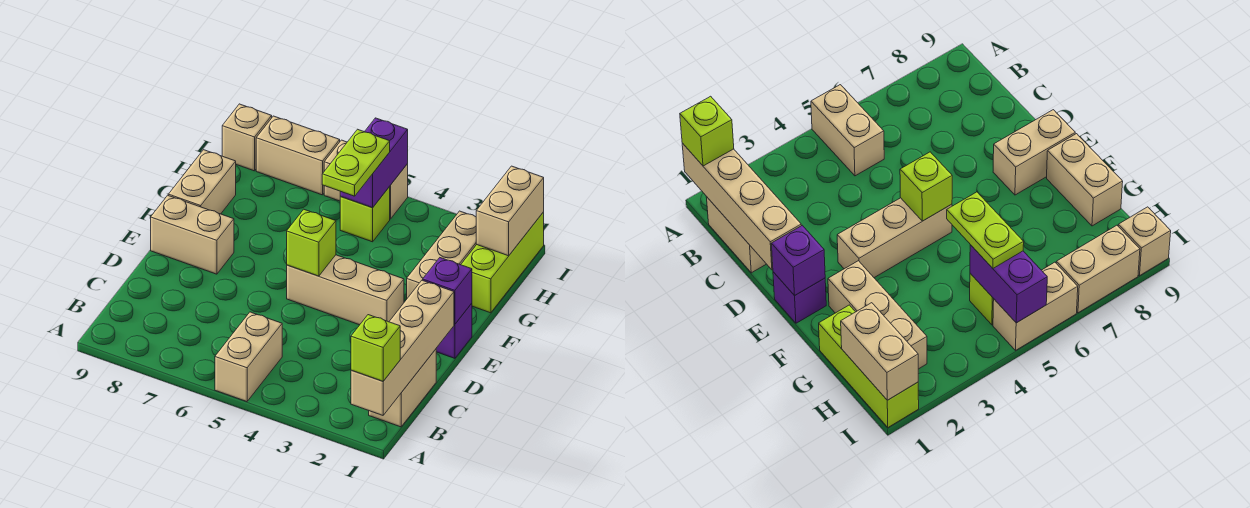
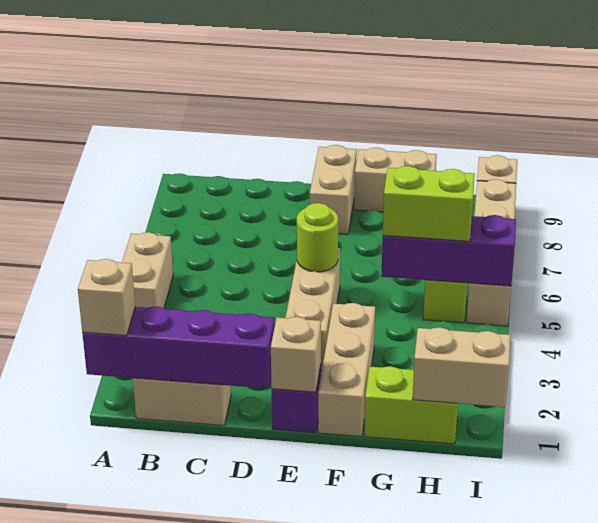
tan 1x4 brick [351,280,454,415] -> purple 1x4 brick [82,306,275,389]
lime 1x1 brick [351,315,400,381] -> tan 1x1 brick [78,259,135,336]
tan 1x2 brick [215,312,282,402] -> tan 1x2 brick turned to [122,232,173,308]
purple 1x1 brick [423,258,472,324] -> tan 1x1 brick [271,317,321,392]
lime 1x1 brick [287,209,336,276] -> lime 1x1 round brick [297,203,338,272]
tan 1x3 brick [407,211,477,298] -> tan 1x3 brick turned to [318,303,375,437]
lime 1x3 brick [461,212,544,313] -> lime 1x2 brick [364,366,458,444]
lime 1x2 plate [322,129,390,196] -> lime 1x2 brick [383,166,475,241]
purple 1x2 brick [340,118,408,208] -> purple 1x3 brick [382,215,516,286]

